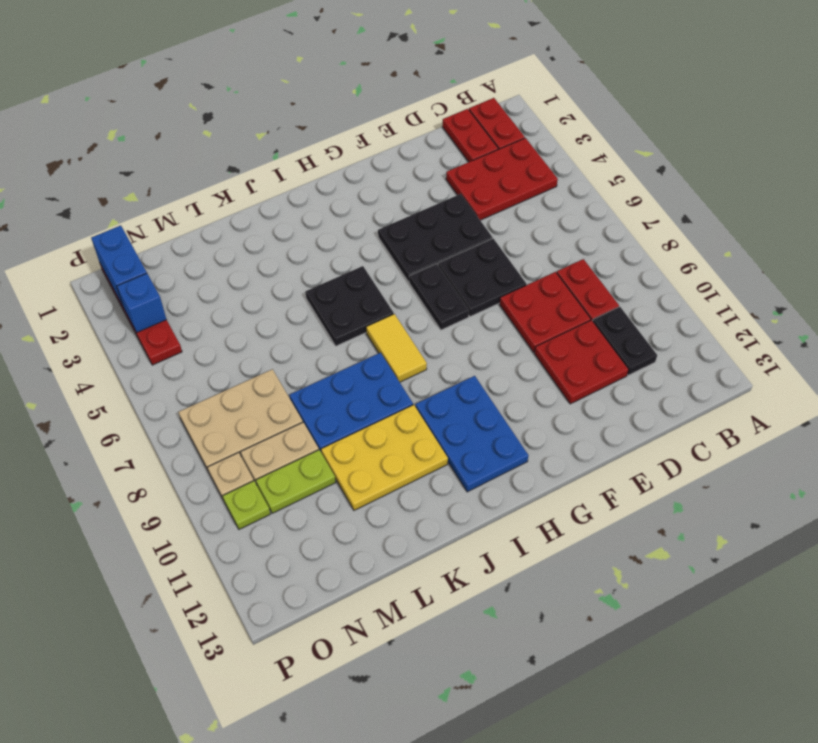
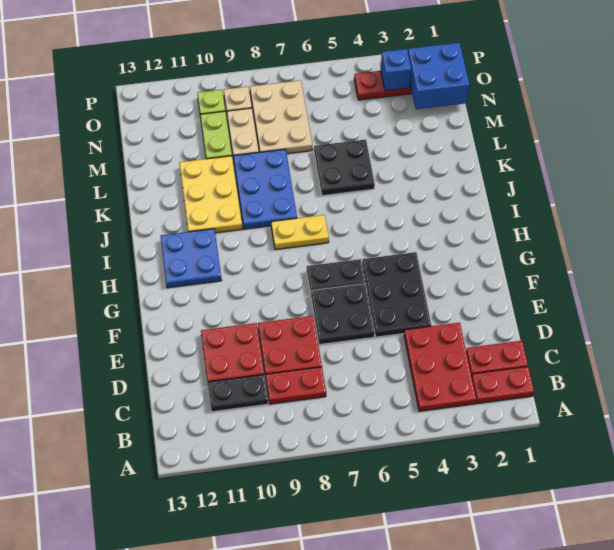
blue 2x3 plate [415,376,528,492] -> blue 2x2 plate [161,229,222,288]
black 2x2 plate [305,266,394,346] -> black 2x2 plate moved to [314,139,375,196]
yellow 1x2 tile [366,314,427,382] -> yellow 1x2 plate [271,215,329,250]
blue 1x2 brick [91,226,147,306] -> blue 2x2 brick [408,43,470,109]

